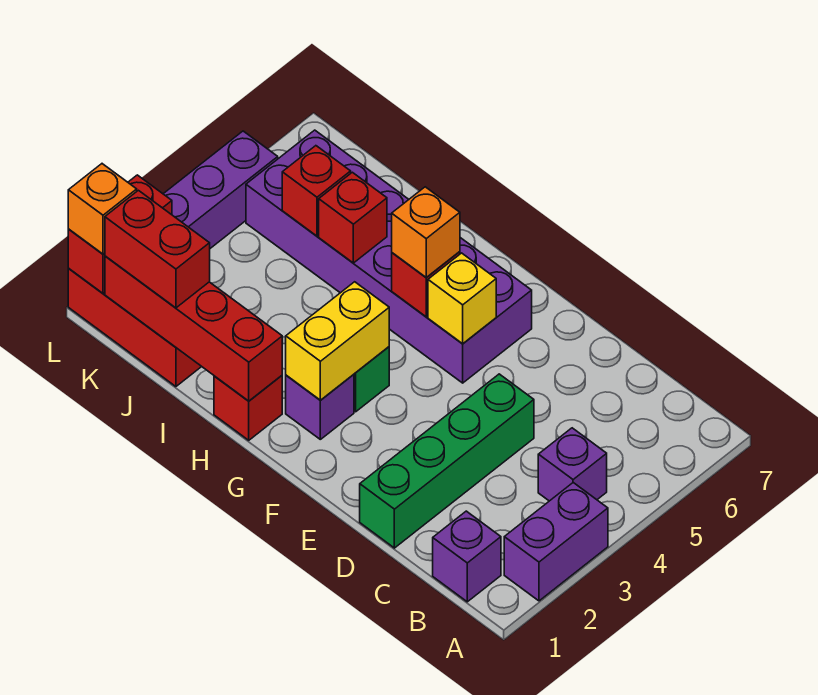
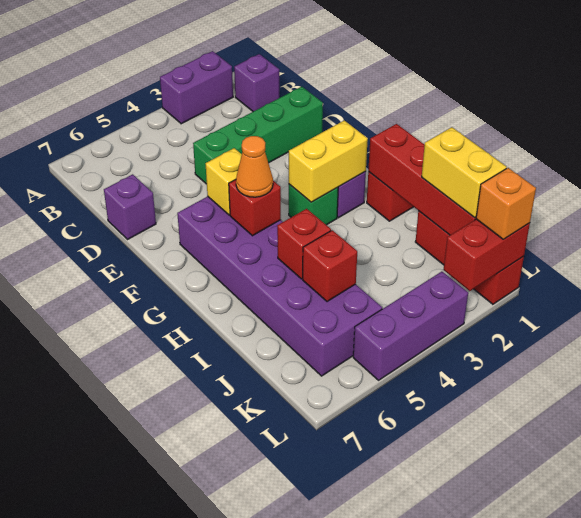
purple 1x1 brick [538,428,607,501] -> purple 1x1 brick moved to [104,174,156,239]
orange 1x1 brick [392,187,460,278] -> orange 1x1 cone [236,136,273,197]
red 1x2 brick [105,190,210,308] -> yellow 1x2 brick [422,127,507,218]

